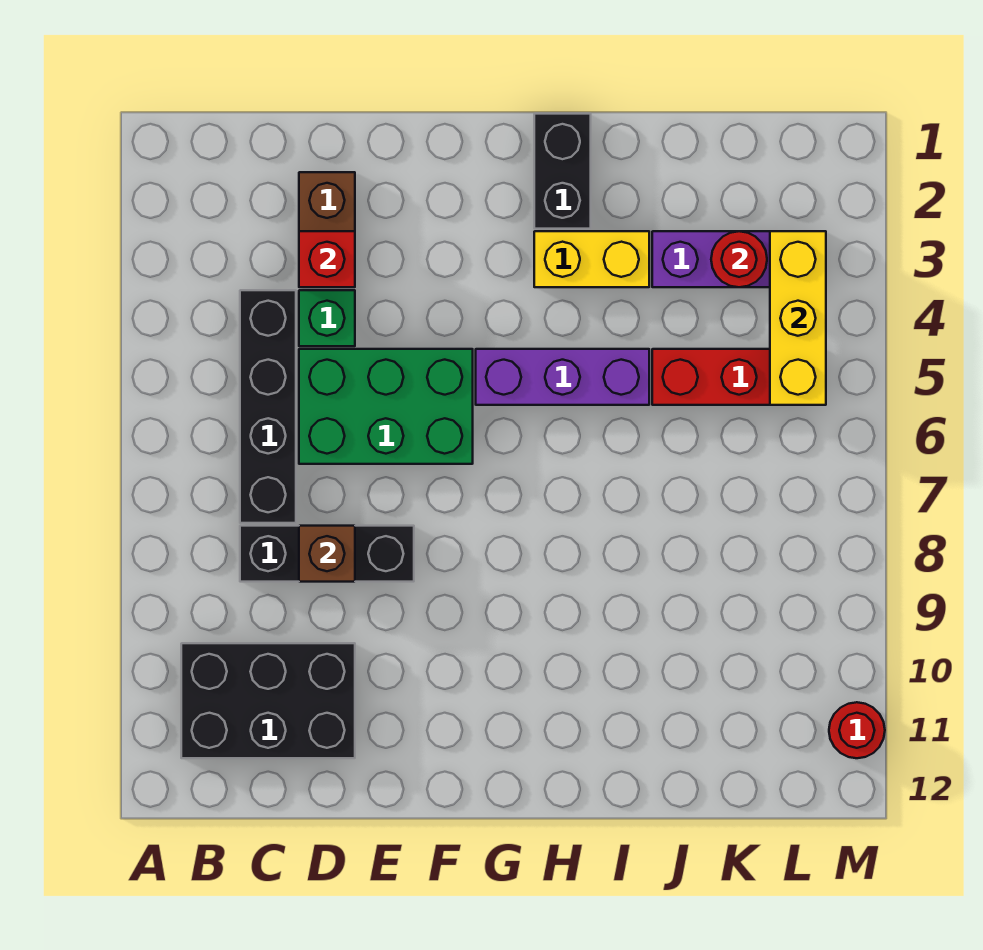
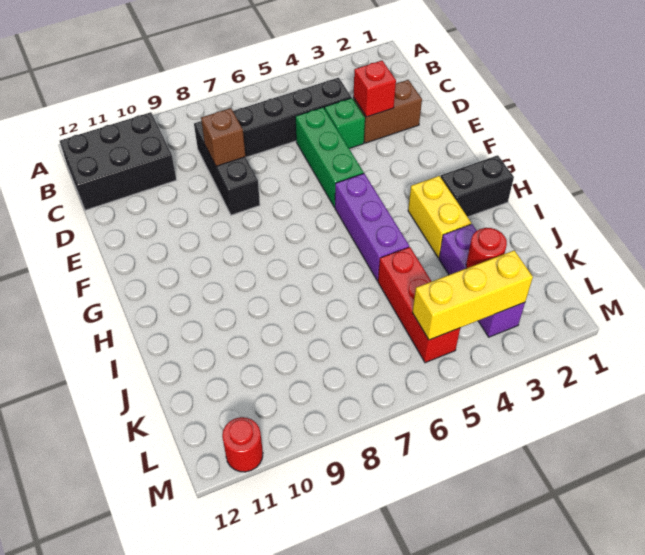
black 2x3 brick [181,643,355,758] -> black 2x3 brick turned to [60,112,176,210]
green 2x3 brick [299,349,473,464] -> green 1x3 brick [295,107,364,207]

